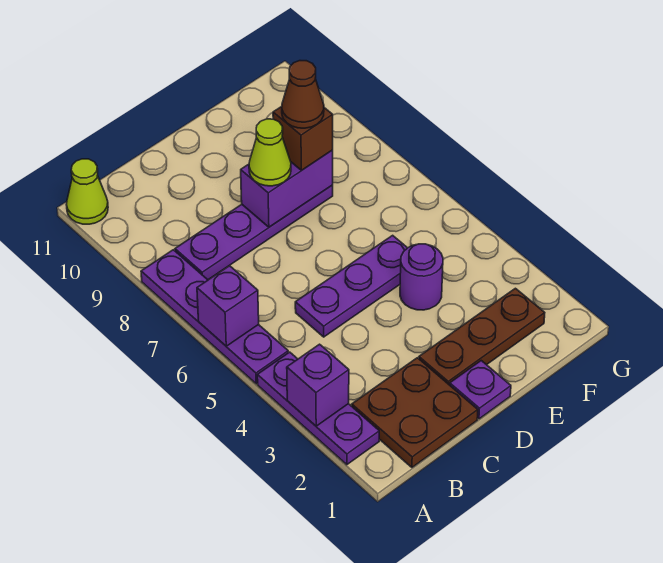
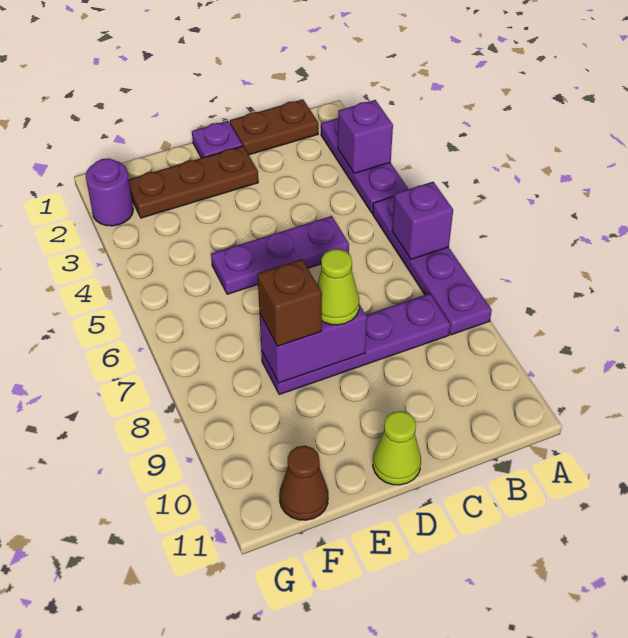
lime 1x1 cone [66,159,108,224] -> lime 1x1 cone moved to [373,411,421,485]
brown 2x2 plate [352,358,478,467] -> brown 1x2 plate [230,99,318,155]
purple 1x1 round brick [400,244,443,310] -> purple 1x1 round brick moved to [86,158,133,226]
brown 1x1 cone [282,61,324,128] -> brown 1x1 cone moved to [279,446,328,520]

